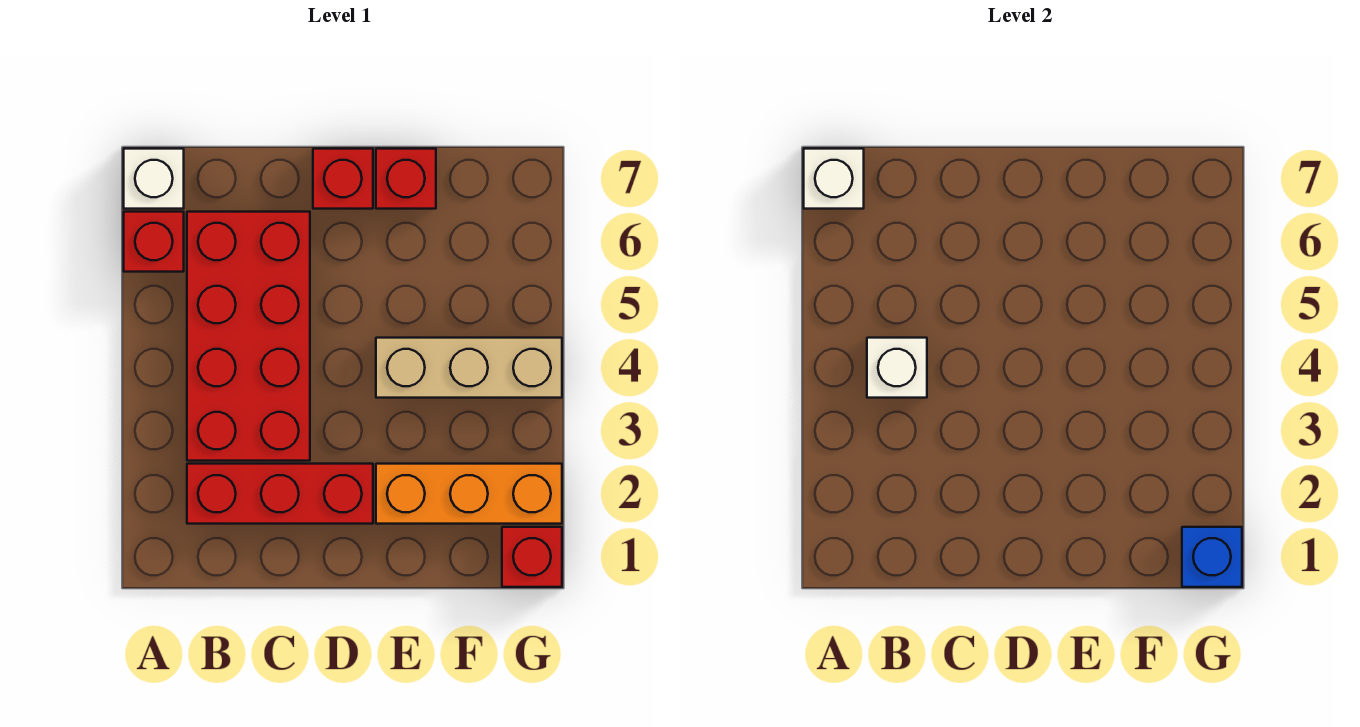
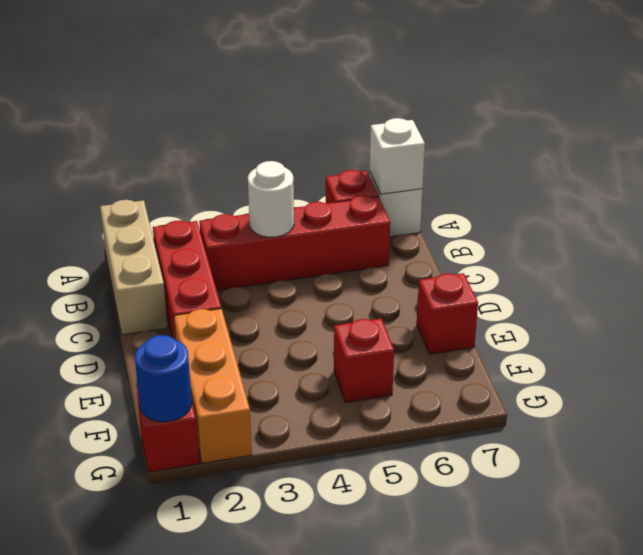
red 2x4 brick [187,212,310,461] -> red 1x4 brick [199,196,390,290]
white 1x1 brick [867,338,927,398] -> white 1x1 round brick [248,161,294,237]
red 1x1 brick [313,149,373,209] -> red 1x1 brick moved to [334,318,394,403]
tan 1x3 brick [376,338,562,398] -> tan 1x3 brick moved to [100,200,167,335]
blue 1x1 brick [1182,527,1242,587] -> blue 1x1 round brick [135,335,192,422]

